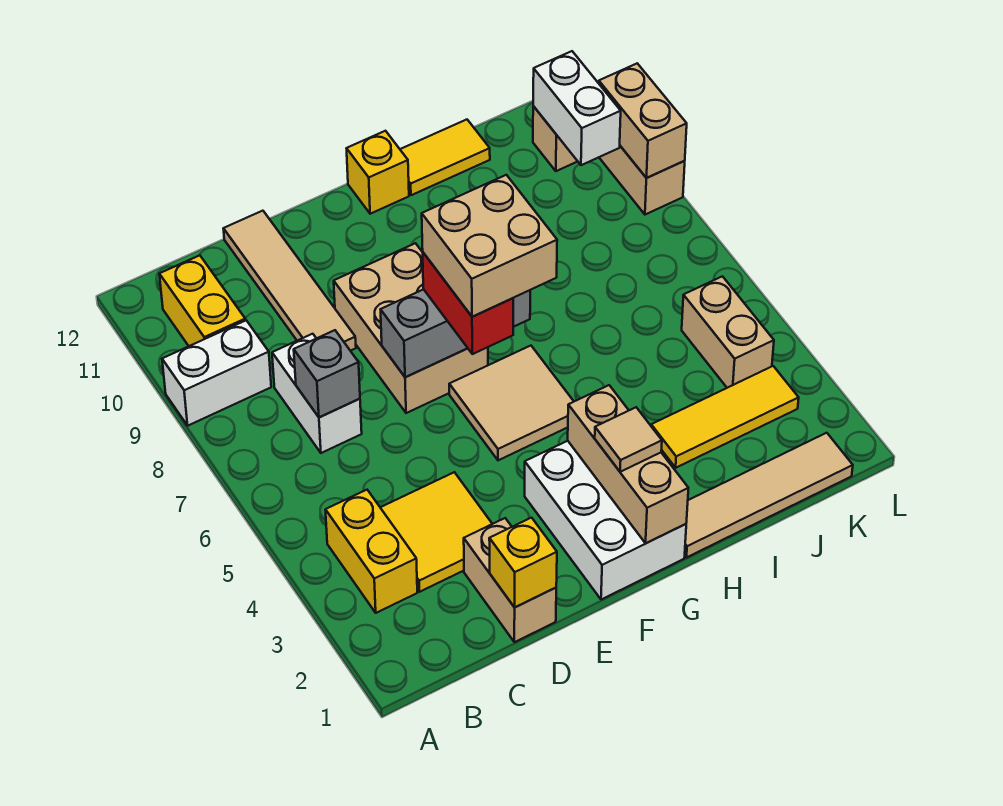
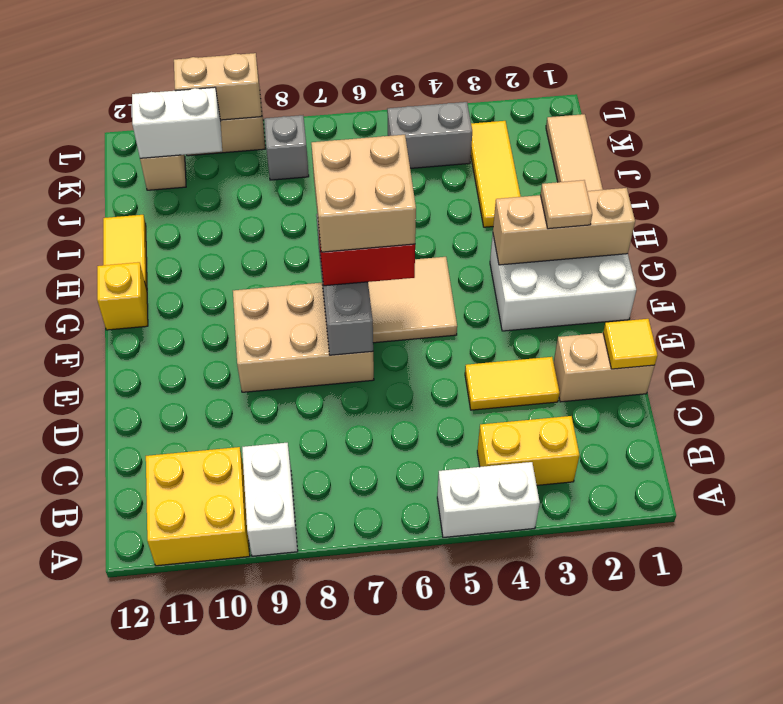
yellow 1x2 brick [159,255,245,346] -> yellow 2x2 brick [146,447,250,566]
yellow 2x2 tile [380,472,492,592] -> yellow 1x2 tile [465,357,560,410]
white 1x2 brick [272,334,362,453] -> white 1x2 brick moved to [437,462,540,537]
grey 1x1 brick [294,330,360,417] -> grey 1x1 brick moved to [264,115,309,180]
yellow 1x1 brick [489,518,557,607] -> yellow 1x1 tile [603,319,658,369]
tan 1x4 tile [223,211,356,351] -> none
tan 1x2 brick [682,276,774,388] -> grey 1x2 brick [387,102,472,168]

